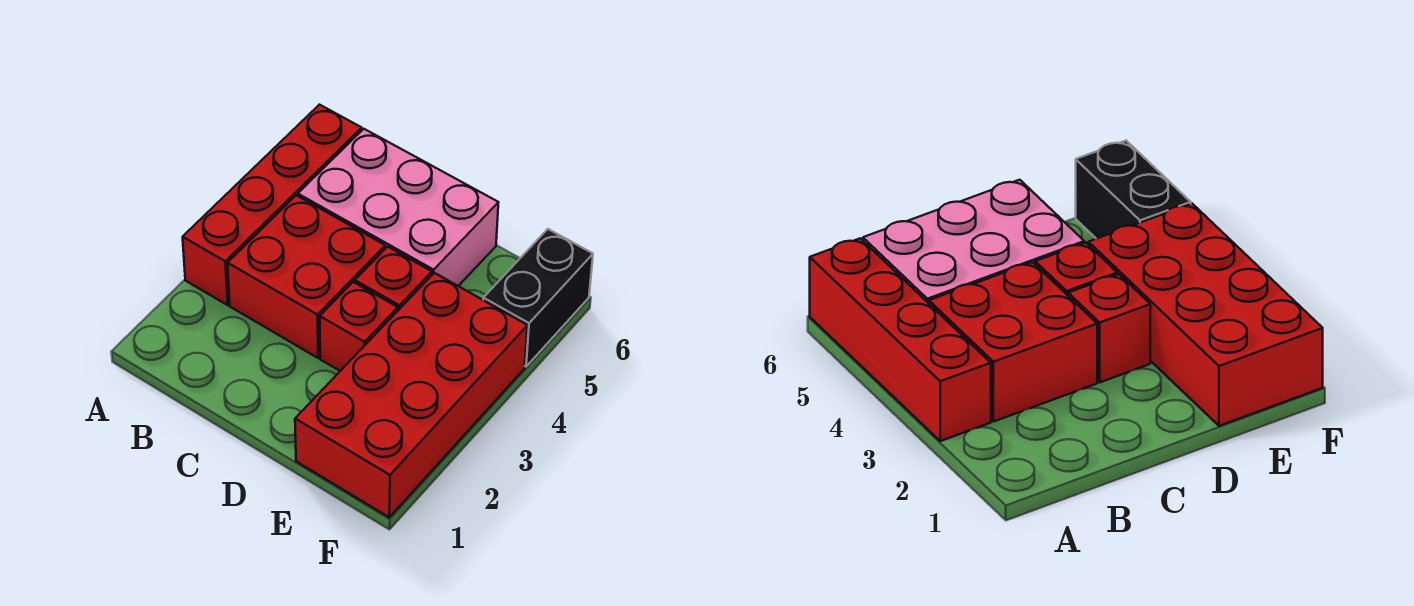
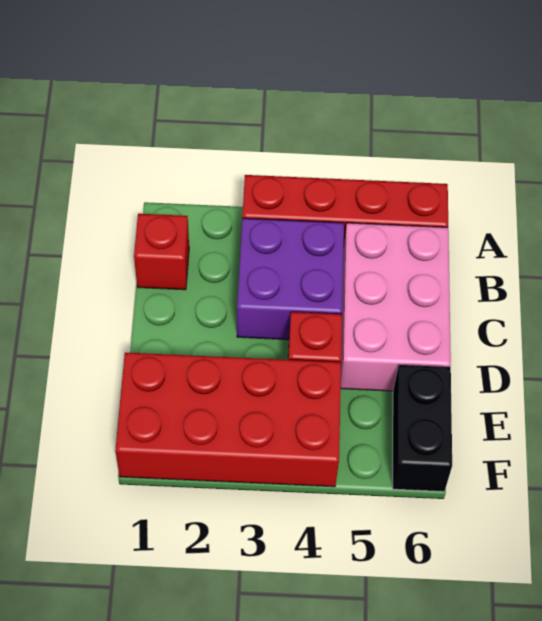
red 2x2 brick [228,195,385,358] -> purple 2x2 brick [237,218,344,340]
red 1x1 brick [320,282,398,371] -> red 1x1 brick moved to [134,214,189,290]
black 1x2 brick [483,229,593,367] -> black 1x2 brick turned to [393,365,452,492]

